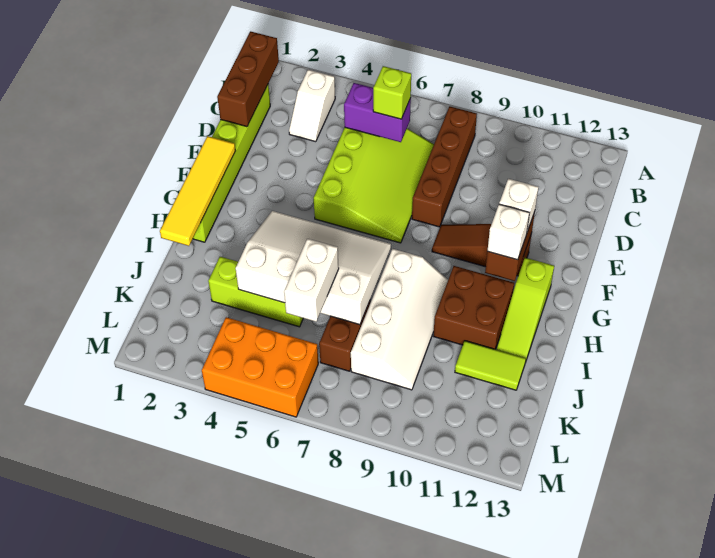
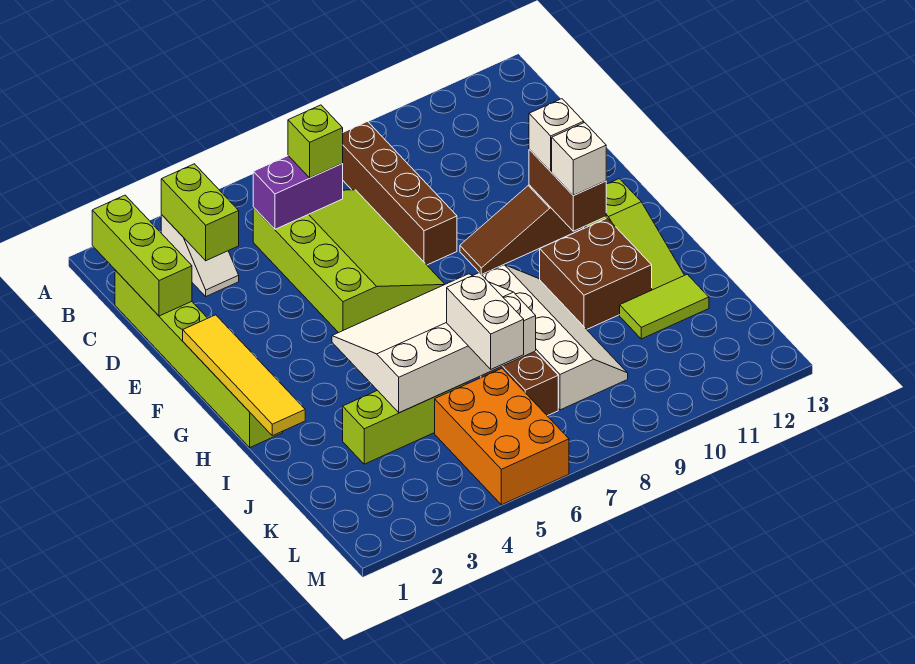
brown 1x3 brick [217,31,279,127] -> lime 1x3 brick [92,195,192,316]
none -> lime 1x2 brick [161,164,239,261]
orange 2x3 brick [202,317,318,417] -> orange 2x3 brick turned to [435,368,569,505]

